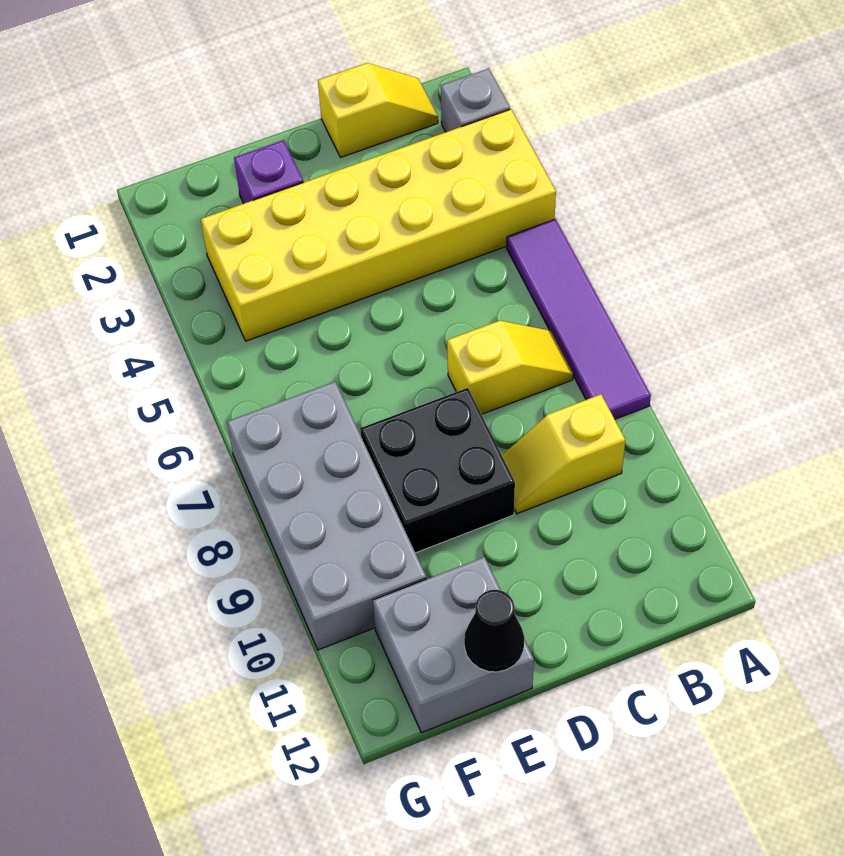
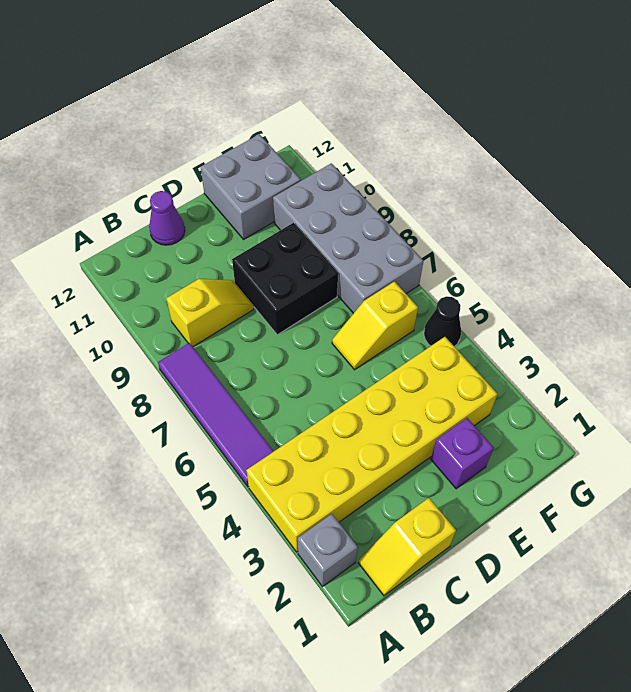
yellow 1x2 slope [447,321,573,414] -> yellow 1x2 slope moved to [332,281,418,370]
none -> purple 1x1 cone [149,191,185,245]
black 1x1 cone [464,590,524,672] -> black 1x1 cone moved to [424,296,461,347]

